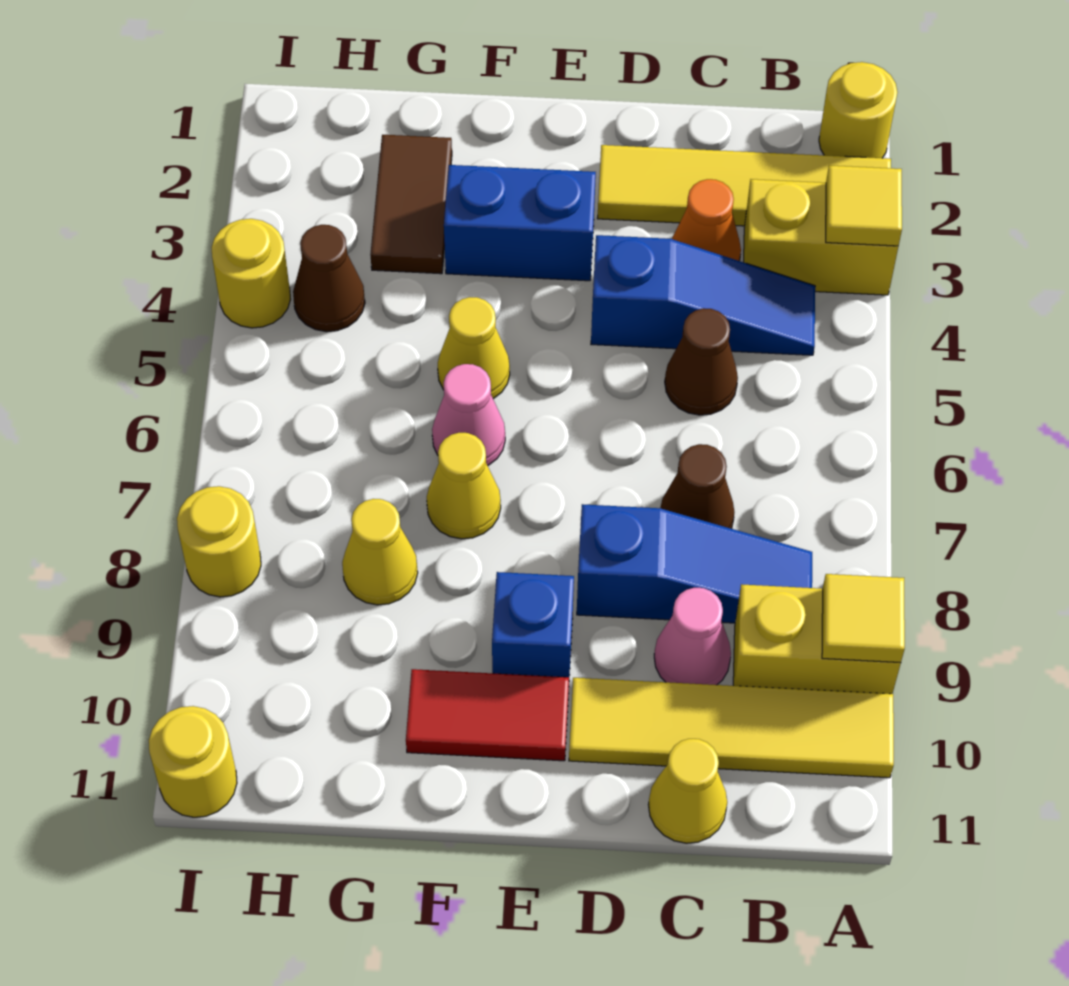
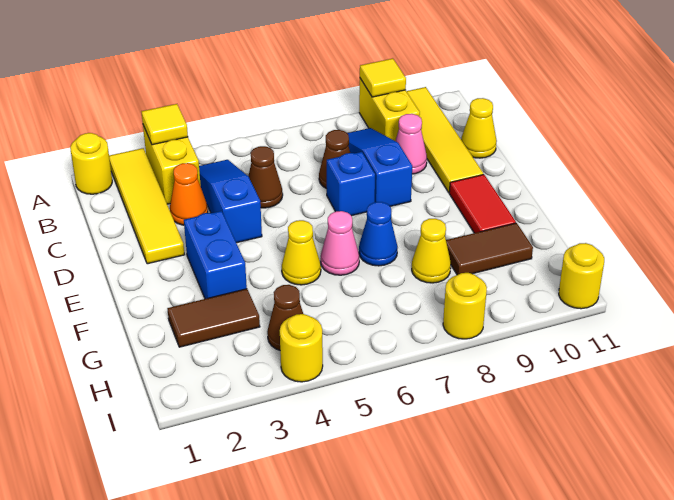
blue 1x1 brick [492,572,574,677] -> blue 1x1 brick moved to [327,152,375,216]
yellow 1x1 cone [427,433,501,539] -> blue 1x1 cone [359,202,398,266]
none -> brown 1x2 tile [446,223,533,275]

